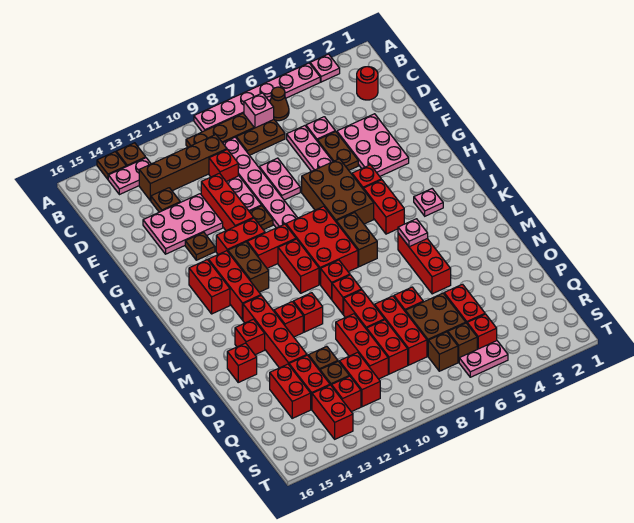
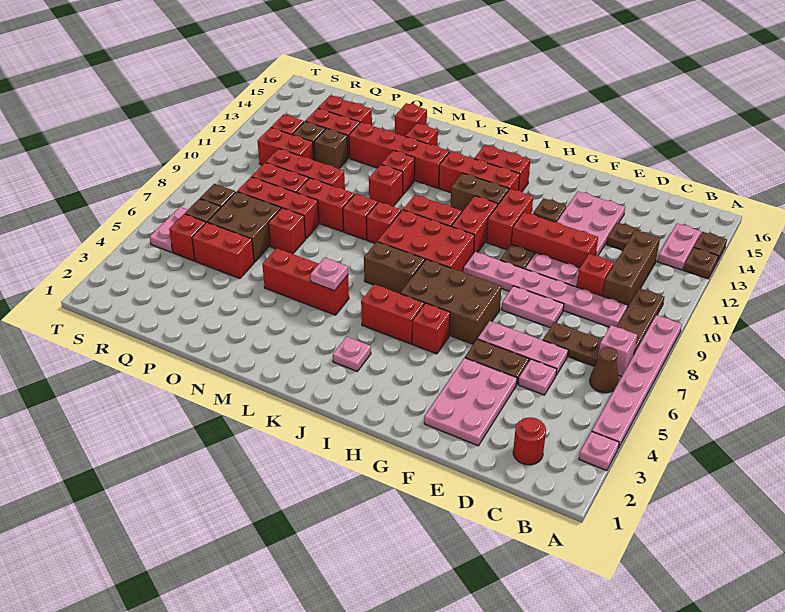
brown 1x2 plate [236,120,285,155] -> brown 1x2 plate turned to [543,322,602,366]
brown 1x4 brick [139,135,227,201] -> brown 1x3 brick [603,230,660,308]
pink 2x3 plate [337,114,409,176] -> pink 2x3 plate turned to [424,358,517,446]
red 1x2 brick [312,385,353,439] -> none

